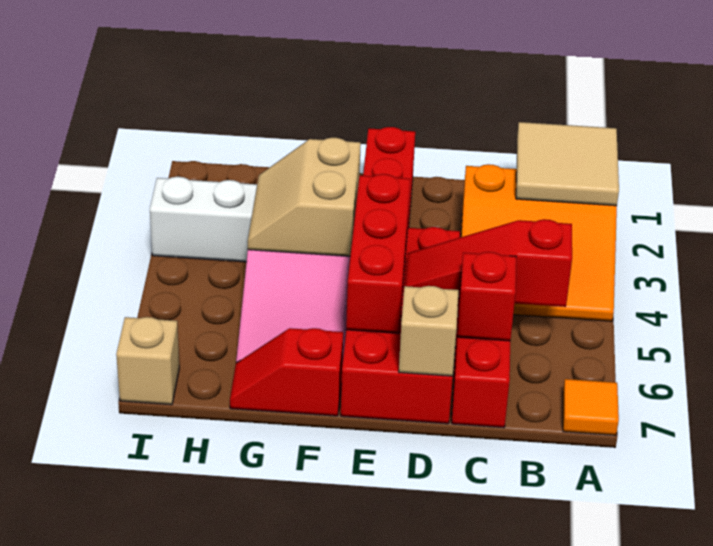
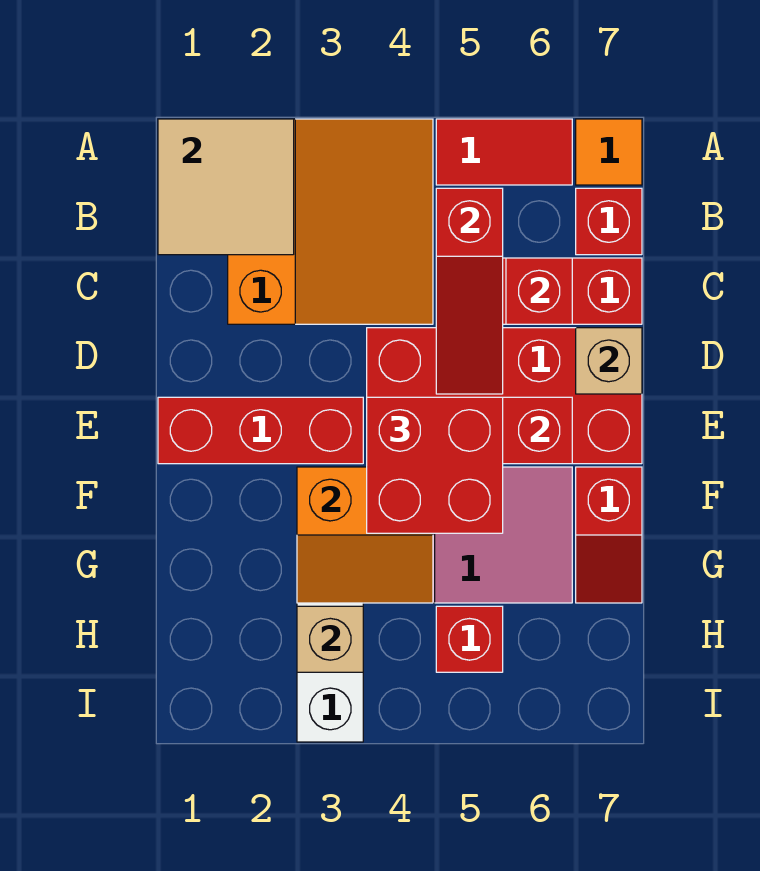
none -> red 1x2 tile [436,119,572,185]
none -> red 1x1 brick [576,188,642,255]
none -> red 2x2 brick [367,397,503,533]
tan 2x2 slope [248,138,361,256] -> orange 2x2 slope [297,467,433,603]
none -> red 1x1 brick [436,606,503,672]
tan 1x1 brick [116,317,179,405] -> tan 1x1 brick moved to [297,606,363,672]

